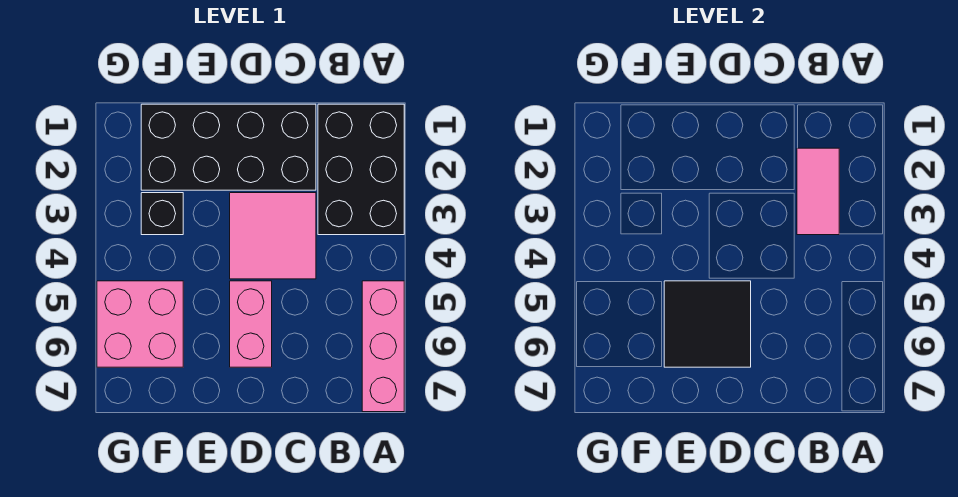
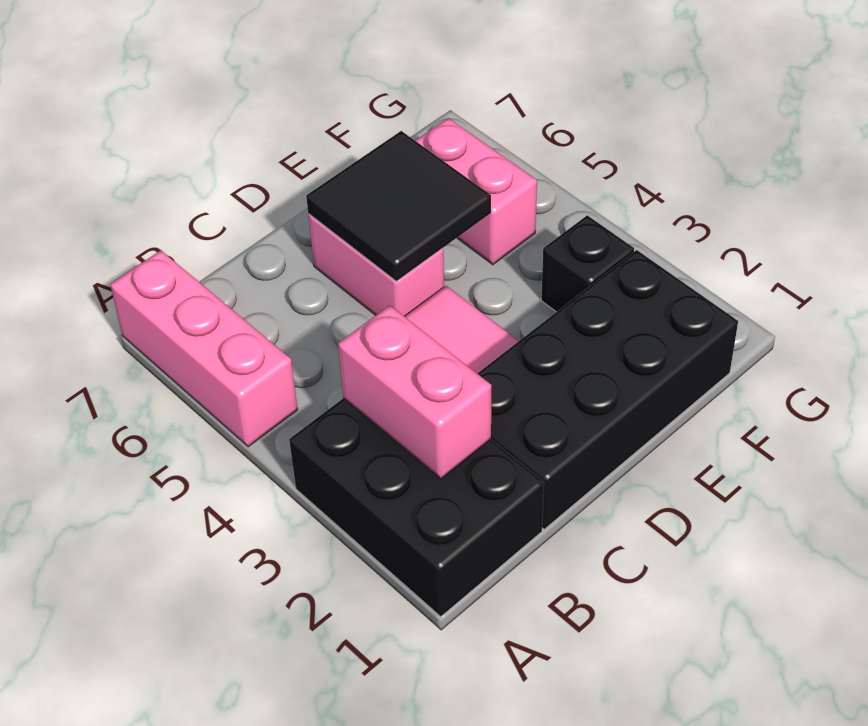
pink 1x2 tile [797,148,839,235] -> pink 1x2 brick [338,305,491,479]
pink 2x2 brick [97,281,183,367] -> pink 1x2 brick [415,118,537,265]

